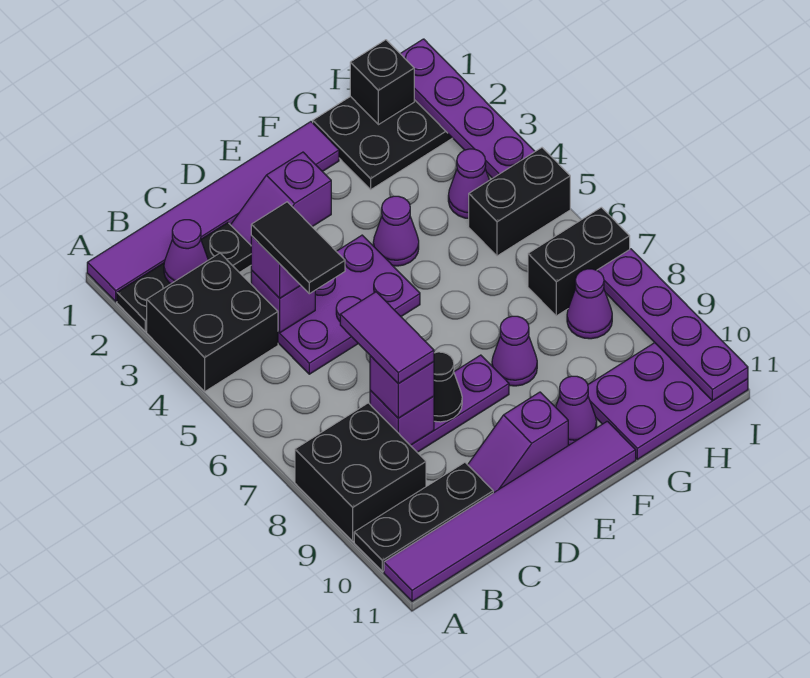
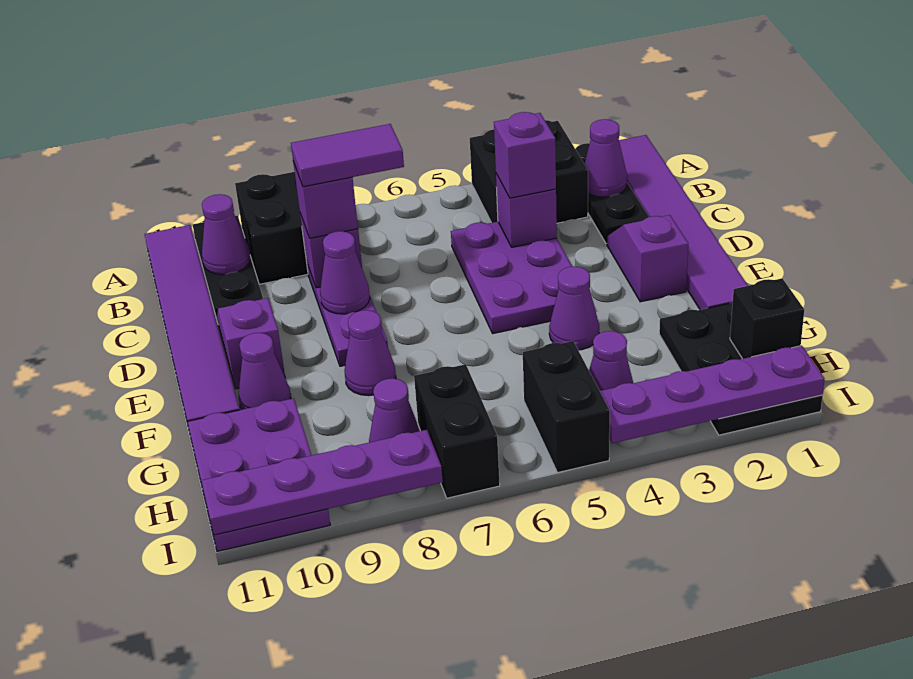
none -> purple 1x1 cone [202,194,250,275]
black 1x2 tile [251,202,345,294] -> none
black 1x1 cone [434,352,462,422] -> purple 1x1 cone [320,231,370,314]

